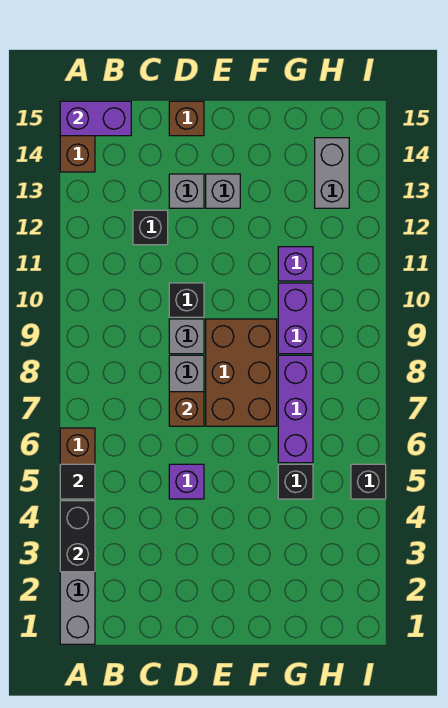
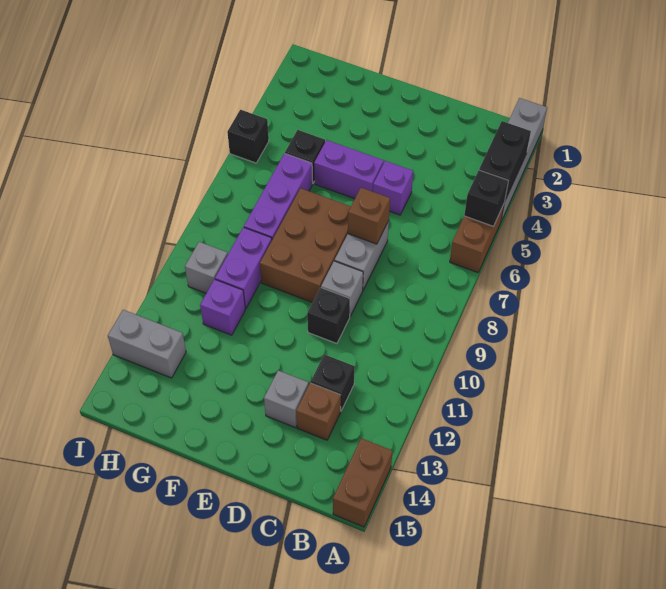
black 1x1 tile [60,464,95,499] -> black 1x1 brick [464,170,508,227]
purple 1x2 brick [60,101,131,136] -> purple 1x2 brick moved to [314,140,384,199]
brown 1x1 brick [169,101,204,136] -> brown 1x1 brick moved to [296,383,341,440]
grey 1x1 brick [206,174,240,208] -> grey 1x1 brick moved to [185,242,228,293]
grey 1x2 brick [315,138,349,208] -> grey 1x2 brick turned to [108,310,186,378]

